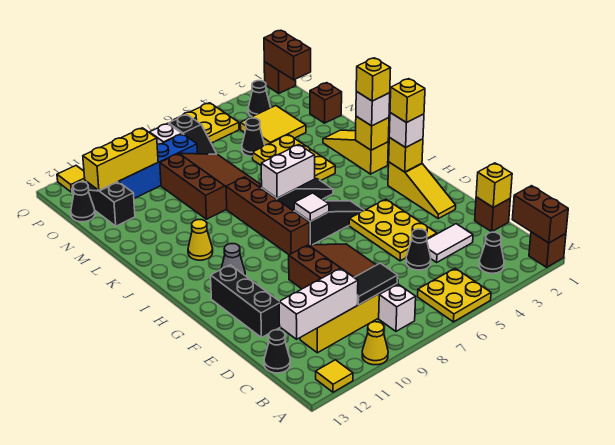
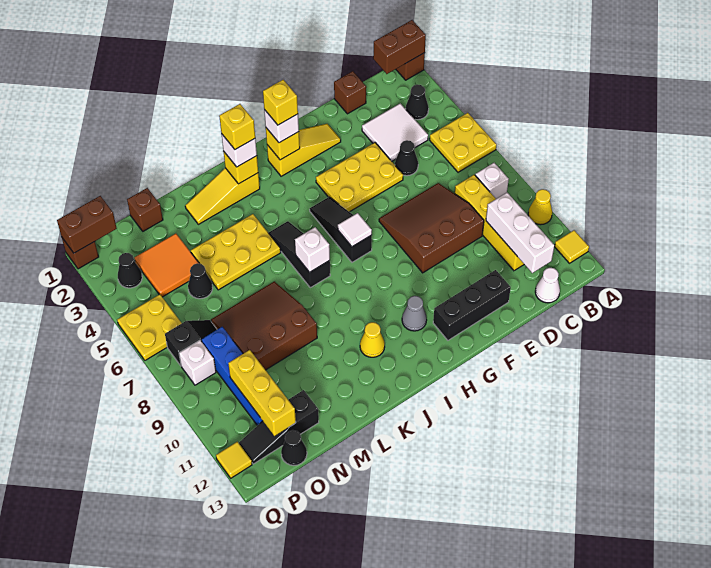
black 1x2 tile [354,263,398,305] -> none
black 1x1 cone [264,330,290,373] -> white 1x1 cone [535,268,560,303]
yellow 1x1 brick [476,163,512,207] -> none
white 1x2 tile [427,224,473,262] -> white 2x2 tile [362,103,428,161]
brown 1x4 brick [226,177,310,255] -> none
white 1x2 brick [261,145,315,198] -> white 1x1 brick [295,227,330,272]
yellow 2x2 tile [240,106,306,145] -> orange 2x2 tile [134,234,199,297]

